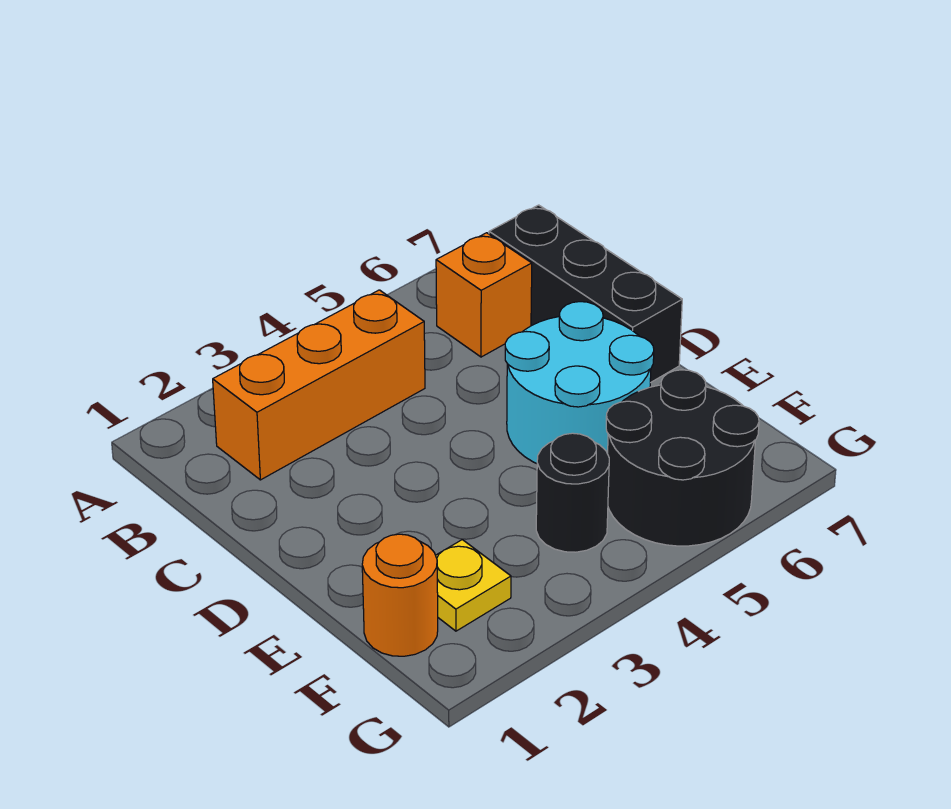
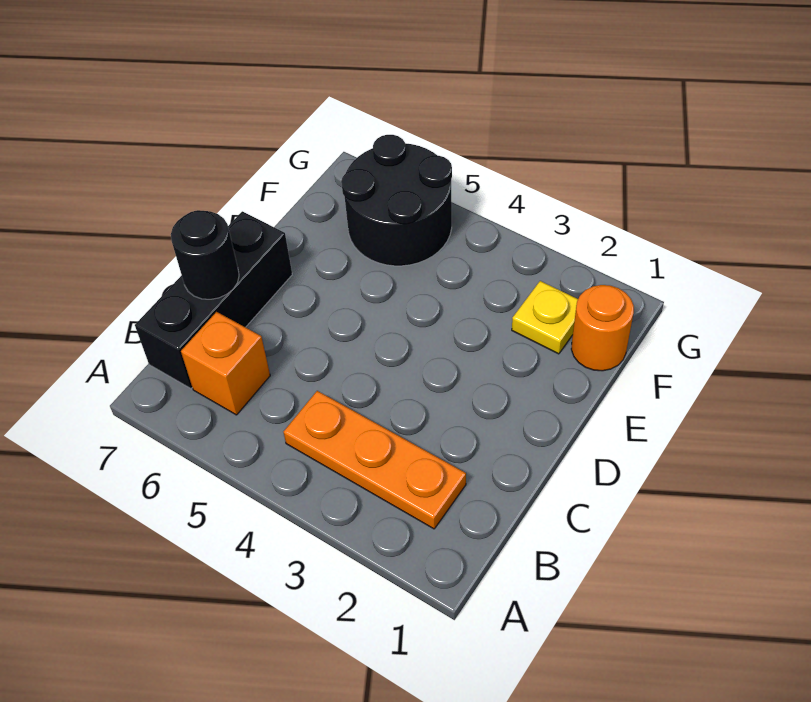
orange 1x3 brick [213,290,425,480] -> orange 1x3 plate [283,391,466,529]
cyan 2x2 round brick [505,302,654,464] -> none
black 1x1 round brick [536,433,609,552] -> black 1x1 round brick moved to [171,210,239,299]

